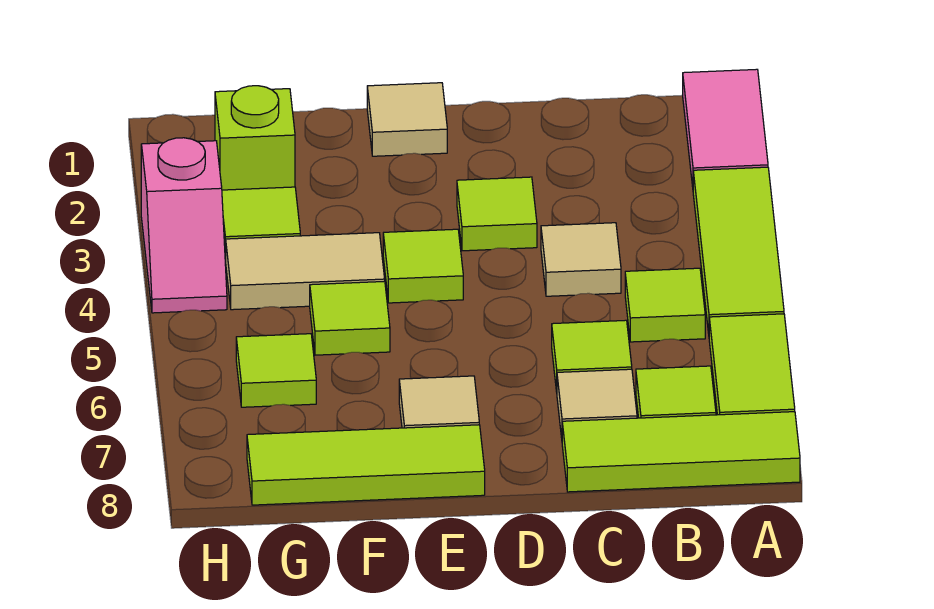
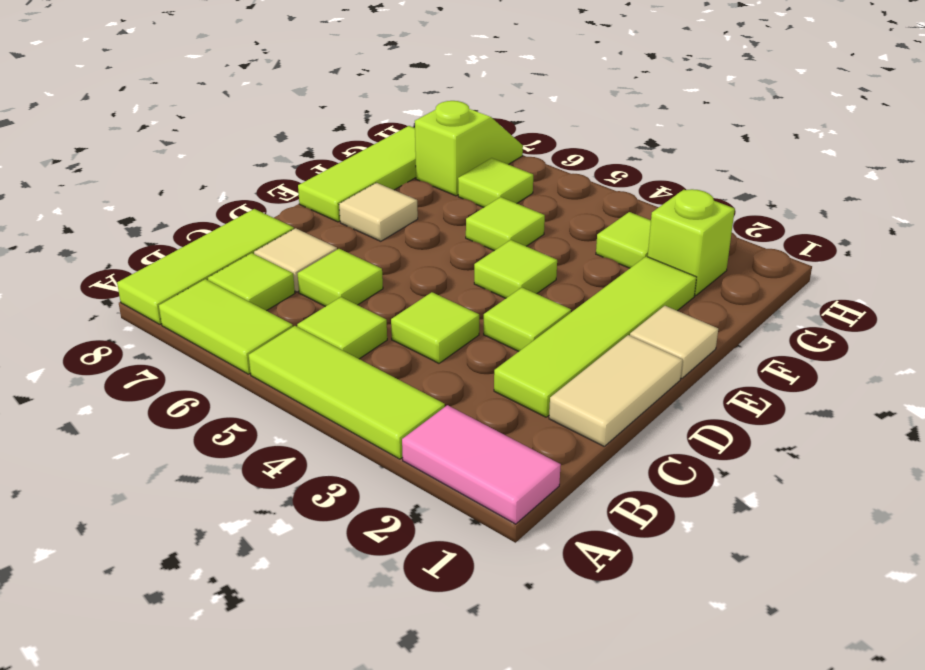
none -> lime 1x4 tile [494,256,697,417]
tan 1x1 tile [541,223,621,296] -> lime 1x1 tile [391,292,479,363]
tan 1x2 tile [225,233,385,310] -> tan 1x2 tile moved to [549,335,683,446]
none -> lime 1x2 slope [415,101,523,196]
pink 1x2 slope [141,138,227,313] -> none

